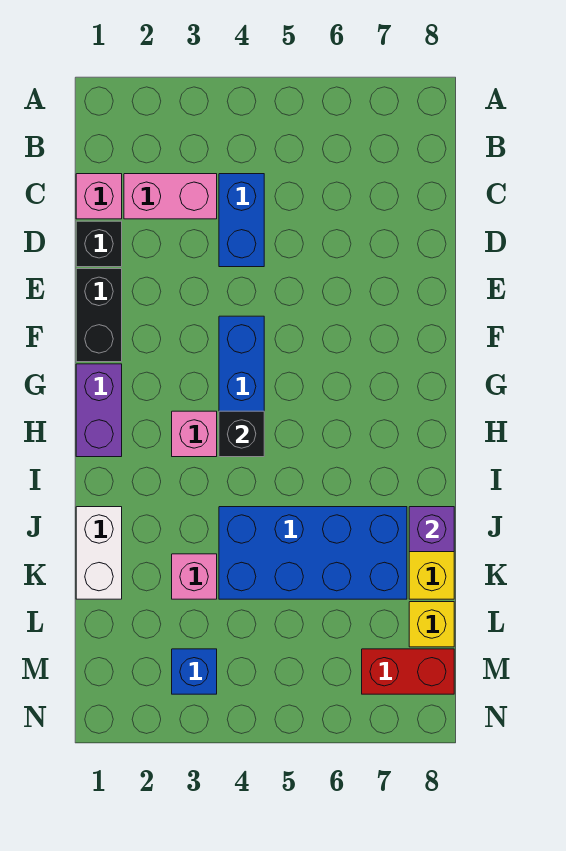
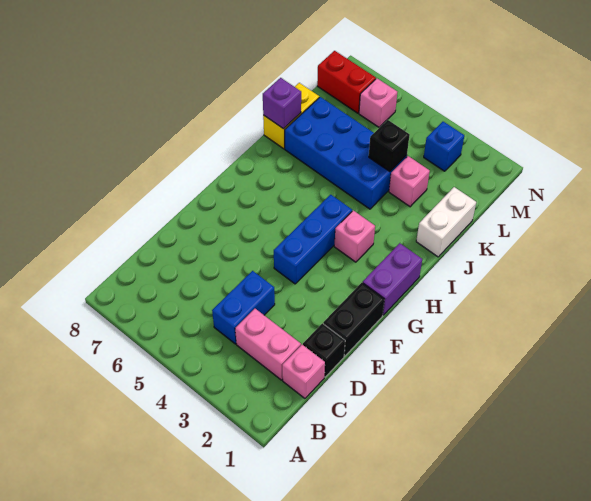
black 1x1 brick [219,411,264,457] -> black 1x1 brick moved to [369,120,410,172]
yellow 1x1 brick [409,602,454,647] -> none
none -> pink 1x1 brick [359,78,397,127]

